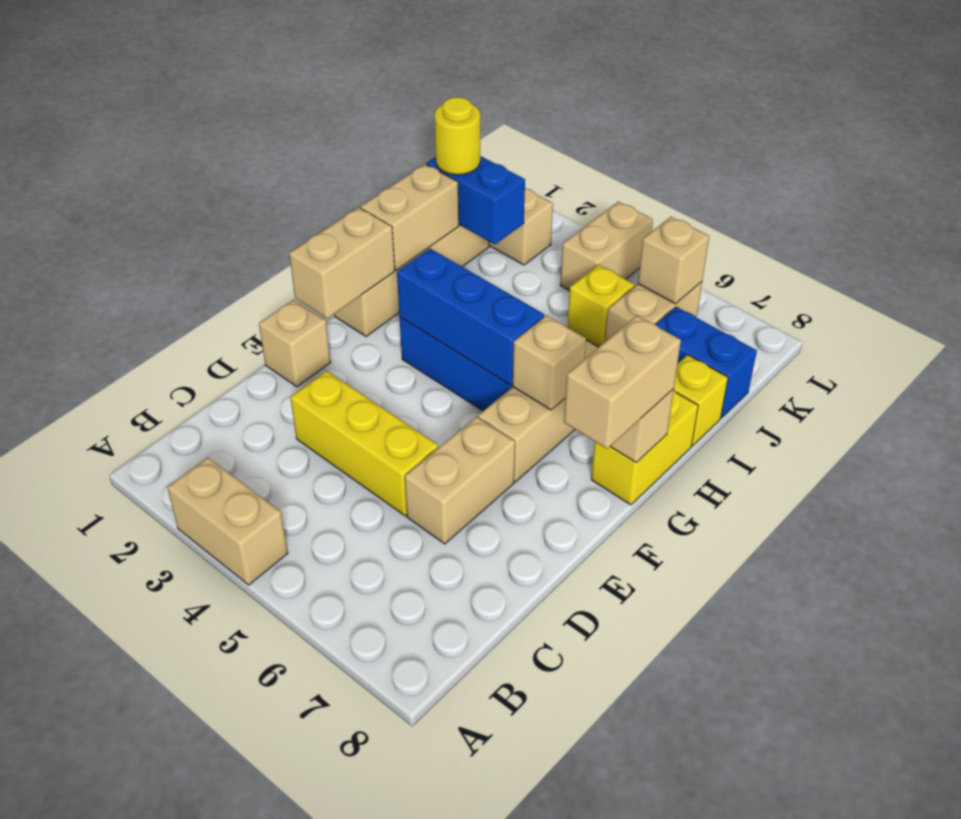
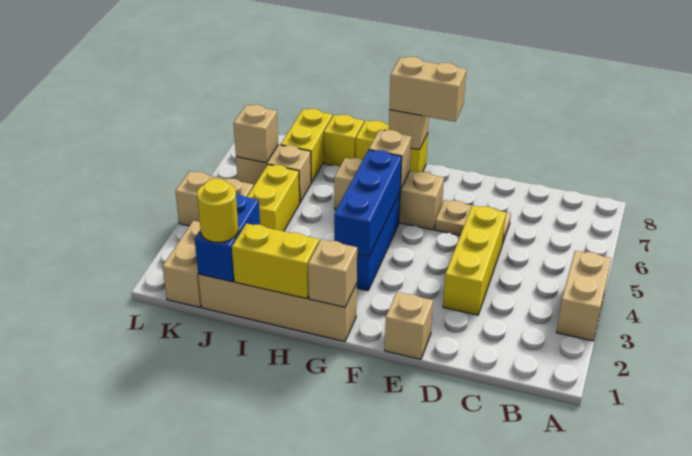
tan 1x2 brick [405,417,515,544] -> tan 1x2 plate [435,200,511,242]
tan 1x2 brick [289,208,395,318] -> tan 1x1 brick [308,240,357,307]
tan 1x2 brick [361,164,459,270] -> yellow 1x2 brick [232,223,319,299]
yellow 1x1 brick [567,265,635,347] -> yellow 1x2 brick [247,165,300,231]
blue 1x2 brick [655,307,757,418] -> yellow 1x2 brick [281,109,332,182]

